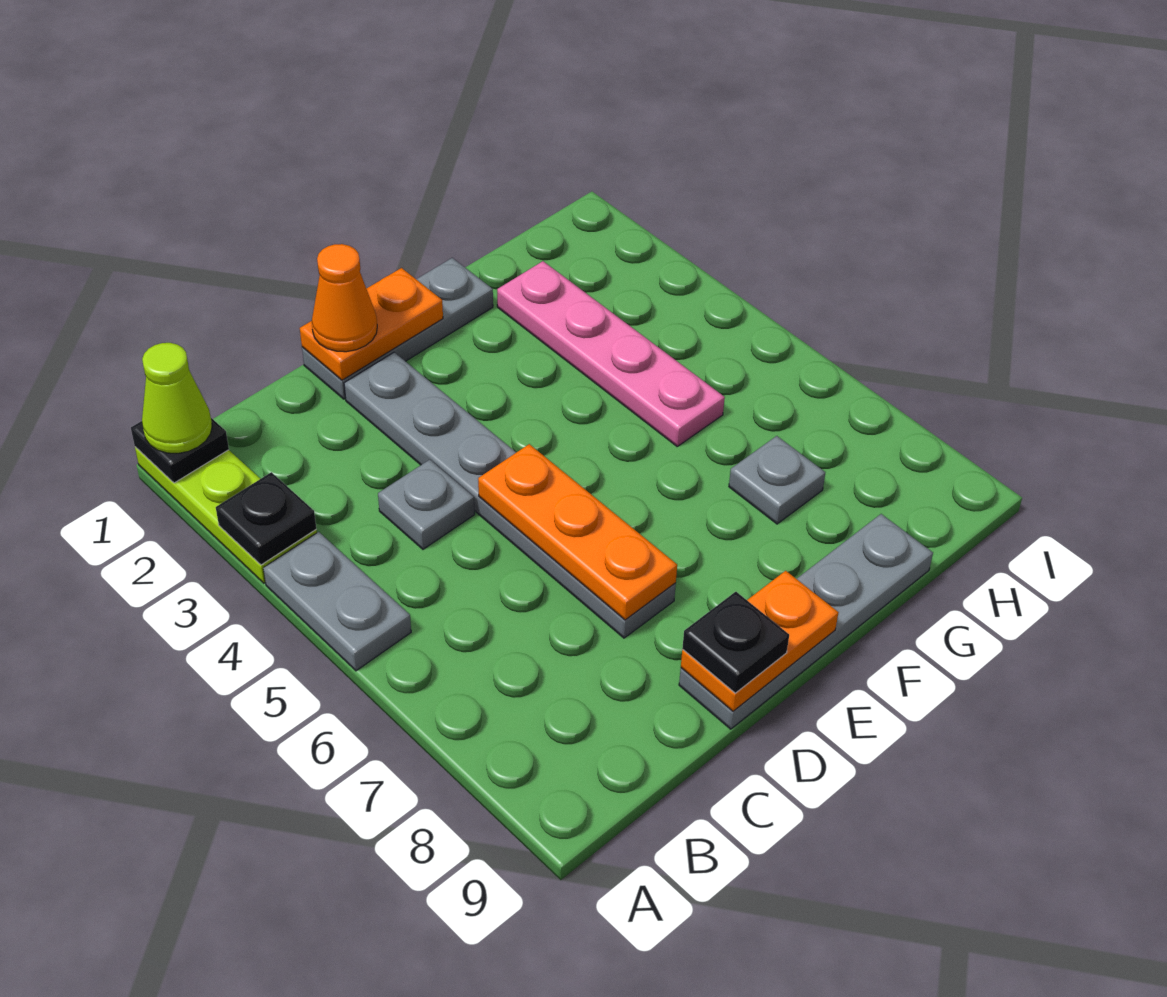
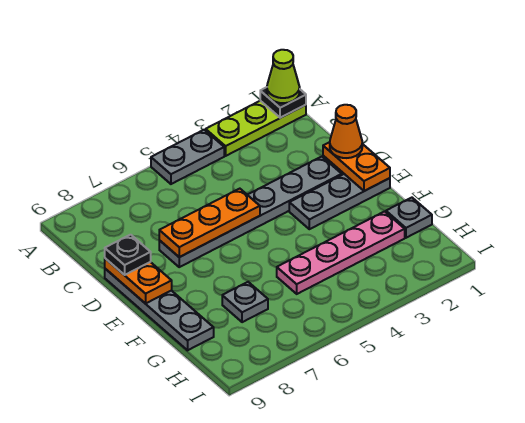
black 1x1 plate [216,472,316,565] -> none
grey 1x1 plate [378,460,475,549] -> grey 1x1 plate moved to [386,198,432,238]
grey 1x3 plate [302,258,493,399] -> grey 1x3 plate turned to [289,174,390,229]

